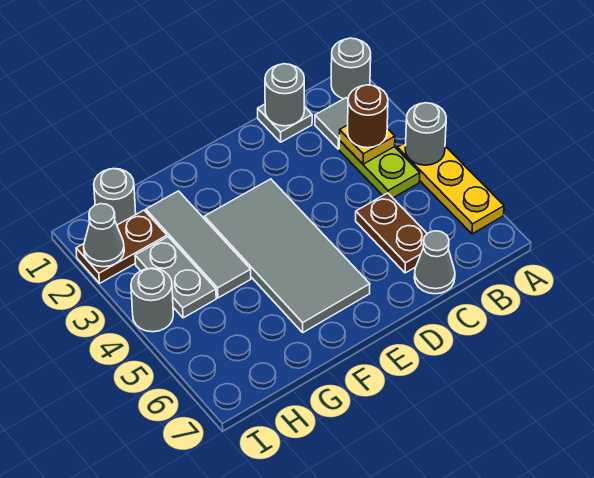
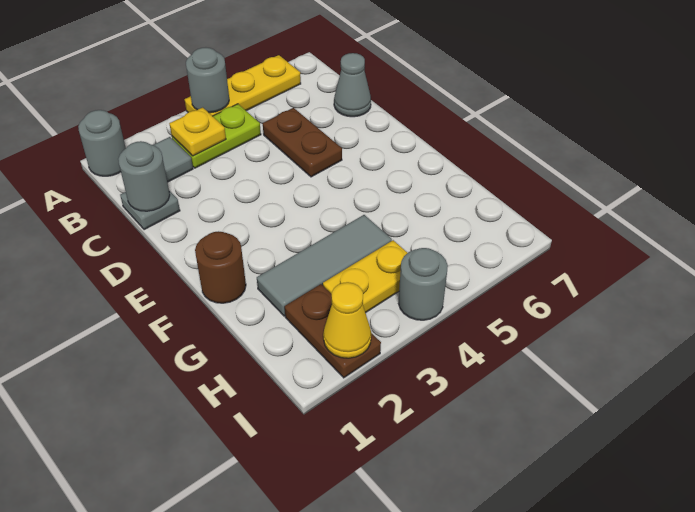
brown 1x1 round brick [348,85,388,148] -> brown 1x1 round brick moved to [195,231,246,303]
brown 1x2 plate [356,193,427,273] -> brown 1x2 plate turned to [263,108,342,177]
grey 2x4 tile [204,179,370,332] -> none
grey 1x1 round brick [94,169,136,225] -> none
grey 1x2 plate [135,237,216,318] -> yellow 1x2 plate [323,240,407,313]
grey 1x1 cone [84,204,124,267] -> yellow 1x1 cone [323,282,371,358]

